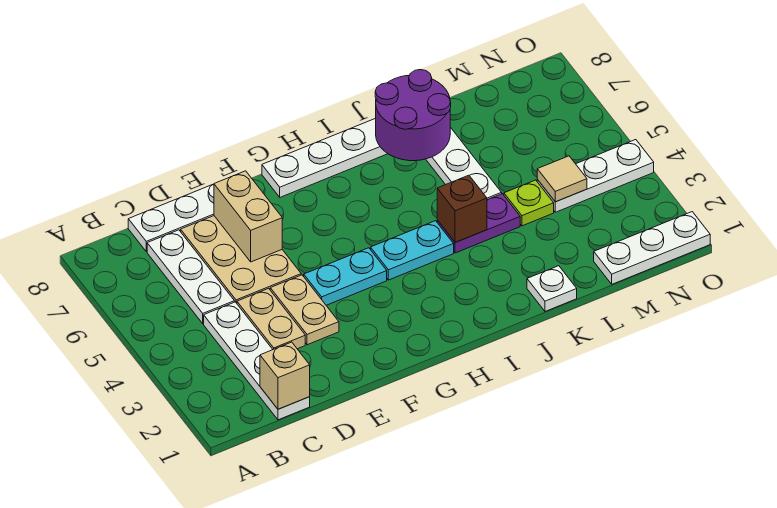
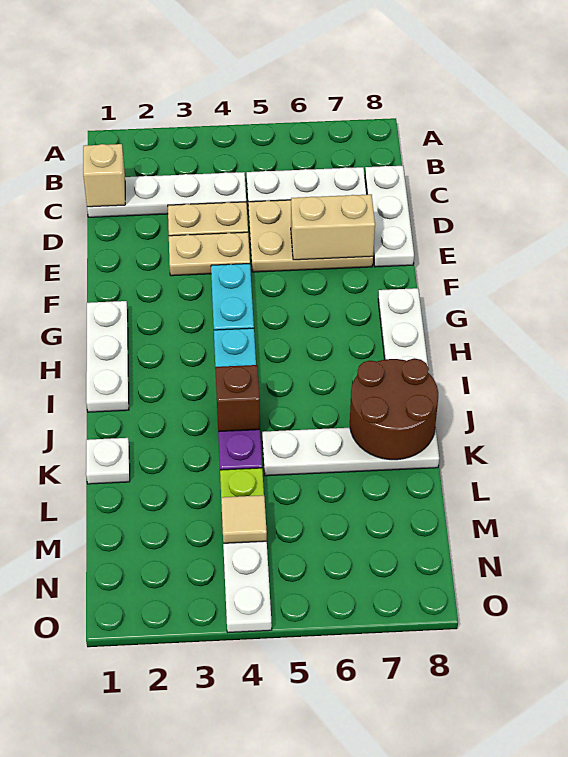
purple 2x2 round brick [375,70,451,161] -> brown 2x2 round brick [350,359,438,460]
white 1x3 plate [594,212,710,284] -> white 1x3 plate moved to [86,301,129,412]

